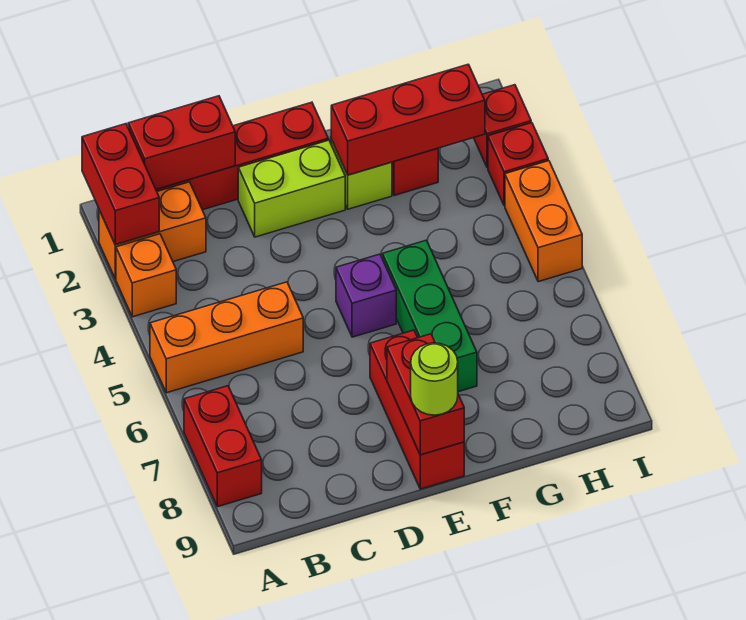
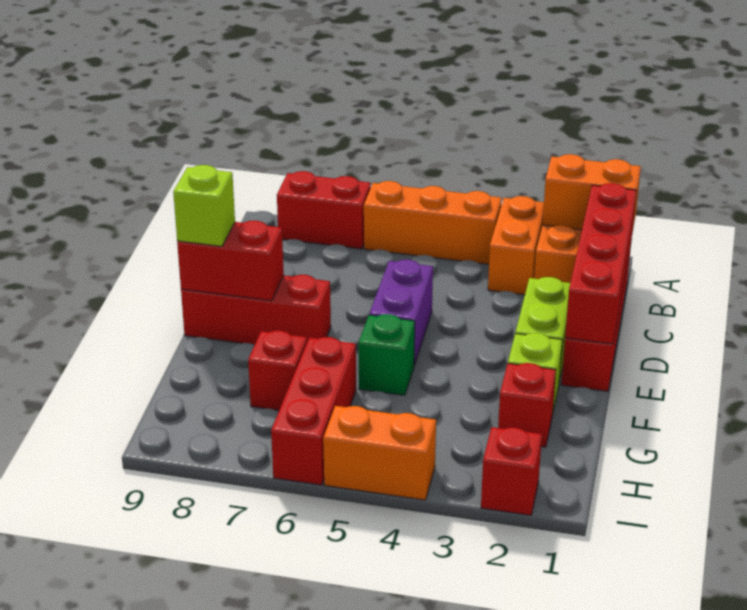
red 1x2 brick [82,124,159,245] -> orange 1x2 brick [543,154,641,233]
orange 1x1 brick [116,234,176,317] -> orange 1x2 brick [488,196,544,295]
orange 1x3 brick [150,282,303,393] -> orange 1x3 brick turned to [364,181,502,264]
red 1x2 brick [128,96,235,189] -> red 1x4 brick [565,183,637,344]
purple 1x1 brick [336,254,396,337] -> purple 1x2 brick [369,260,433,365]
lime 1x1 round brick [411,343,458,415] -> lime 1x1 brick [173,165,235,246]
red 1x3 brick [331,64,485,175] -> red 1x3 brick moved to [271,337,356,485]
green 1x3 brick [382,240,477,392] -> green 1x1 brick [359,314,415,395]
red 1x1 brick [488,123,548,206] -> red 1x1 brick moved to [248,331,307,410]

